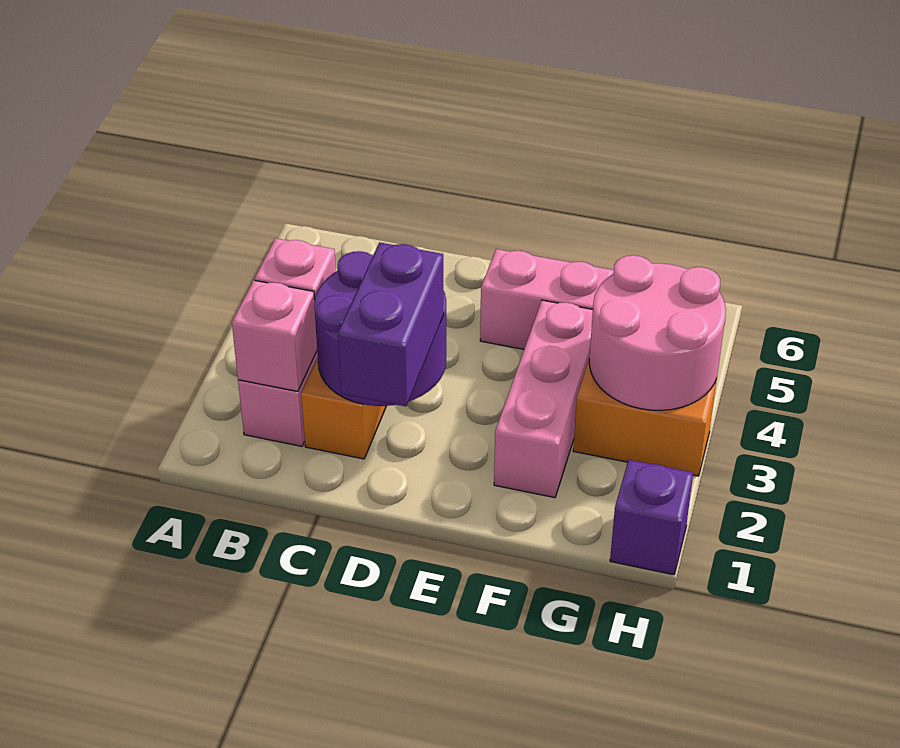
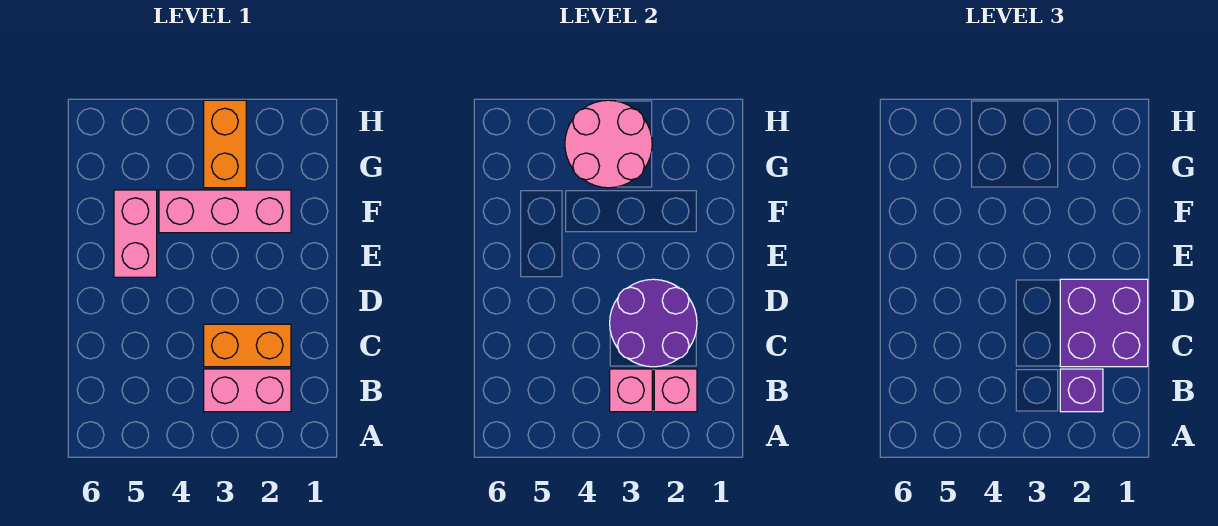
purple 1x2 brick [338,242,444,406] -> purple 2x2 brick [1060,279,1148,367]
purple 1x1 brick [610,460,693,575] -> purple 1x1 brick moved to [1060,369,1103,412]

